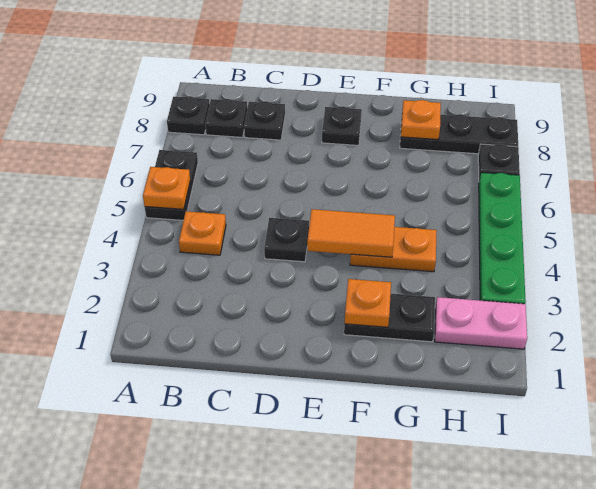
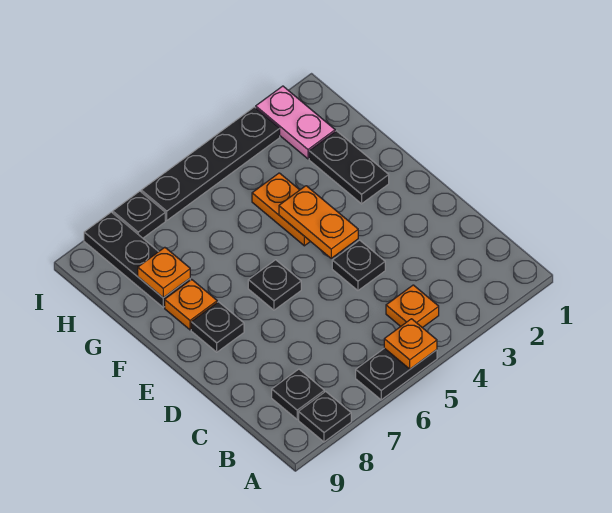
black 1x1 plate [244,101,285,140] -> black 1x1 plate moved to [248,260,301,310]
orange 1x2 tile [307,209,395,257] -> orange 1x2 plate [279,186,358,258]
orange 1x1 plate [344,279,391,327] -> orange 1x1 plate moved to [165,279,217,330]
green 1x4 plate [479,172,526,304] -> black 1x4 plate [141,107,280,220]

